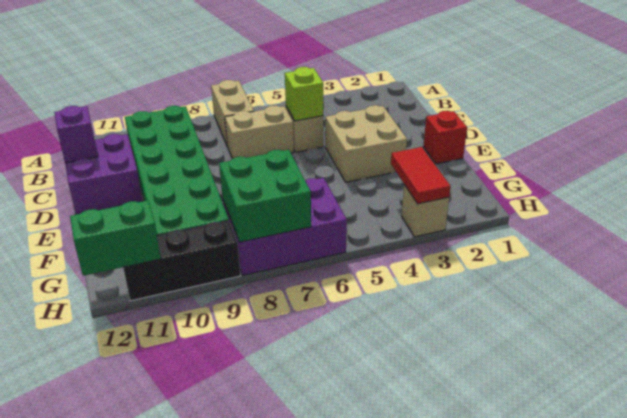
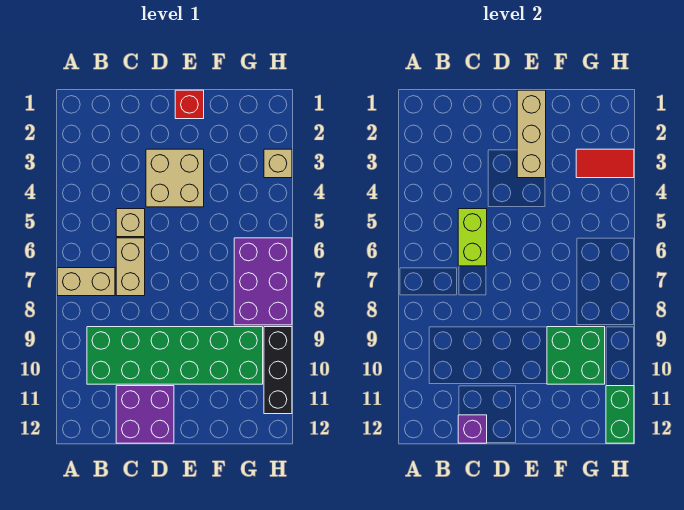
lime 1x1 brick [285,67,323,121] -> lime 1x2 brick [458,209,487,266]
none -> tan 1x3 brick [517,90,546,178]
green 2x2 brick [219,150,311,242] -> green 2x2 brick moved to [547,327,605,384]

